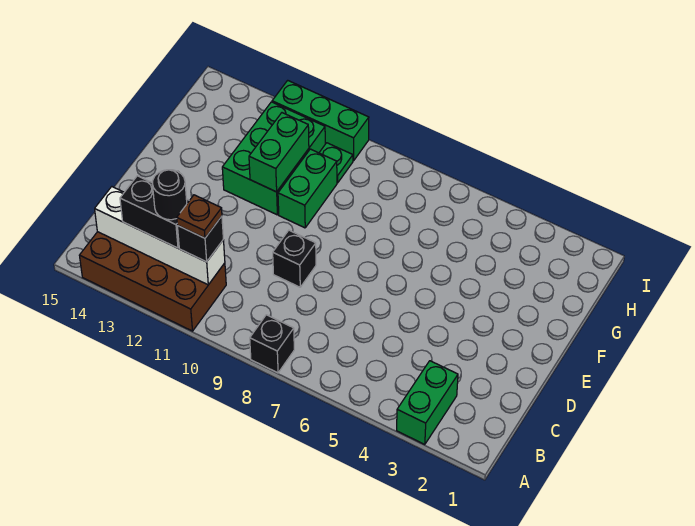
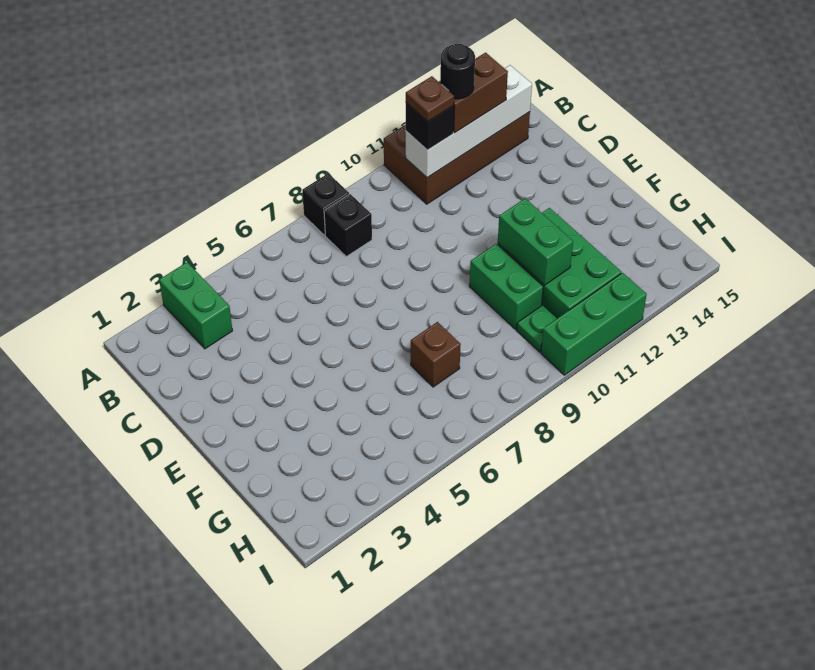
black 1x2 brick [120,176,189,248] -> brown 1x2 brick [439,53,508,133]
black 1x1 brick [273,230,316,287] -> black 1x1 brick moved to [324,194,372,257]
none -> brown 1x1 brick [411,322,461,387]

